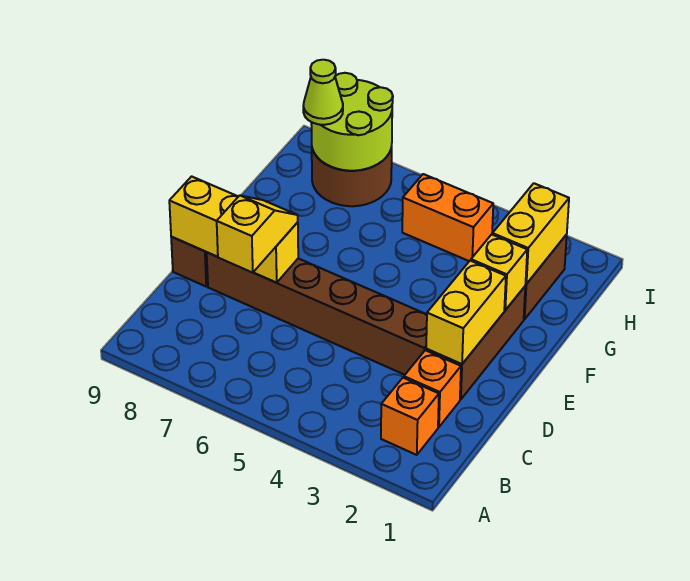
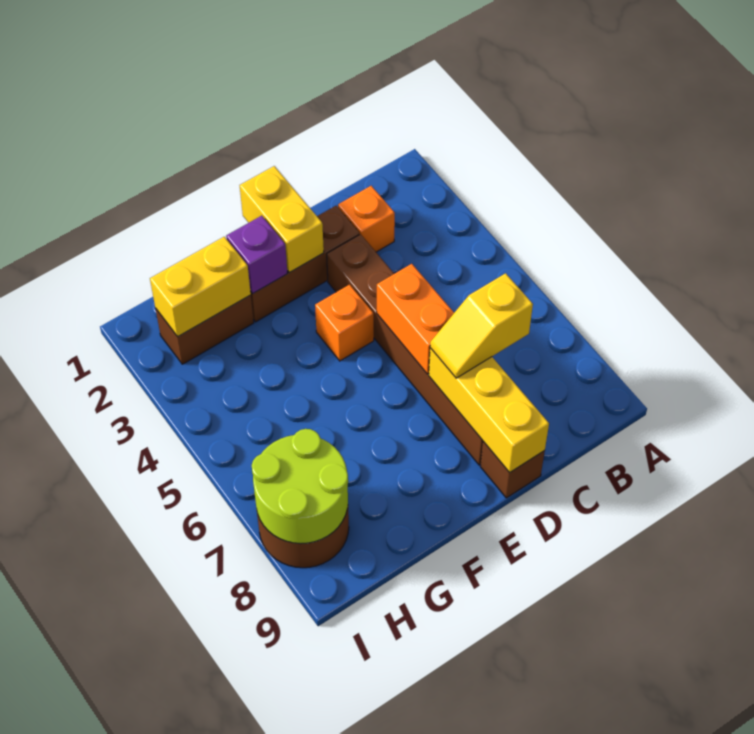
orange 1x1 brick [381,378,439,455] -> orange 1x1 brick moved to [315,285,374,361]
yellow 1x2 brick [426,261,506,364] -> yellow 1x2 brick turned to [240,166,324,273]
yellow 1x1 brick [471,234,527,310] -> purple 1x1 brick [226,216,287,294]
orange 1x2 brick [402,174,493,261] -> orange 1x2 brick moved to [377,264,454,374]
lime 1x1 cone [303,60,343,125] -> none

